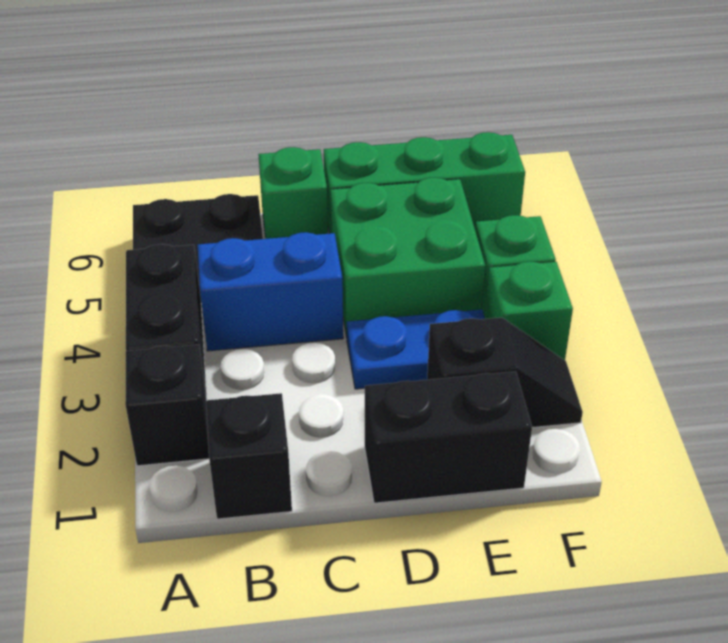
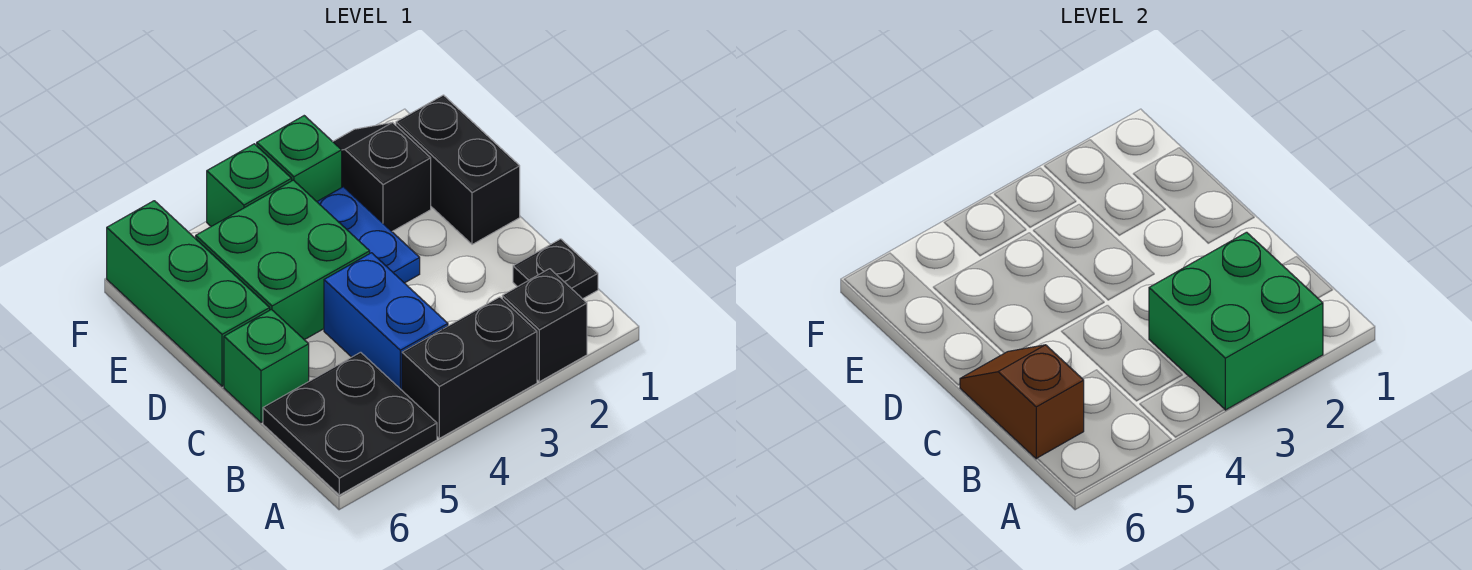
none -> green 2x2 brick [1149,232,1323,410]
black 1x1 brick [206,393,292,519] -> black 1x1 plate [513,239,598,299]
none -> brown 1x2 slope [960,345,1084,459]

